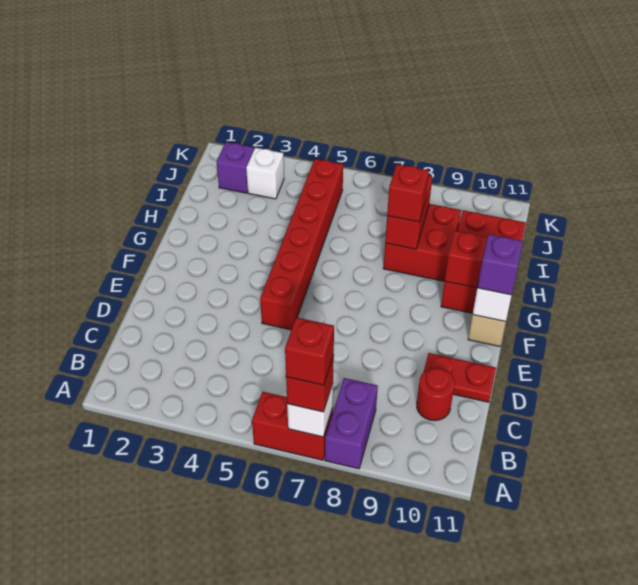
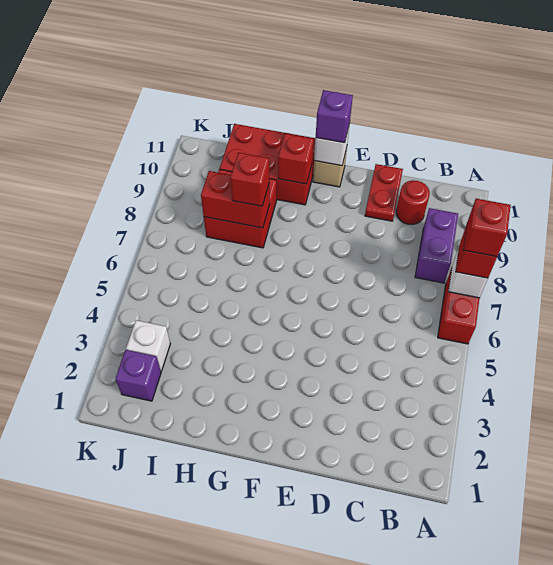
purple 1x2 brick [325,378,378,469] -> purple 1x2 brick turned to [415,208,458,283]
red 1x6 brick [260,159,343,330] -> none

